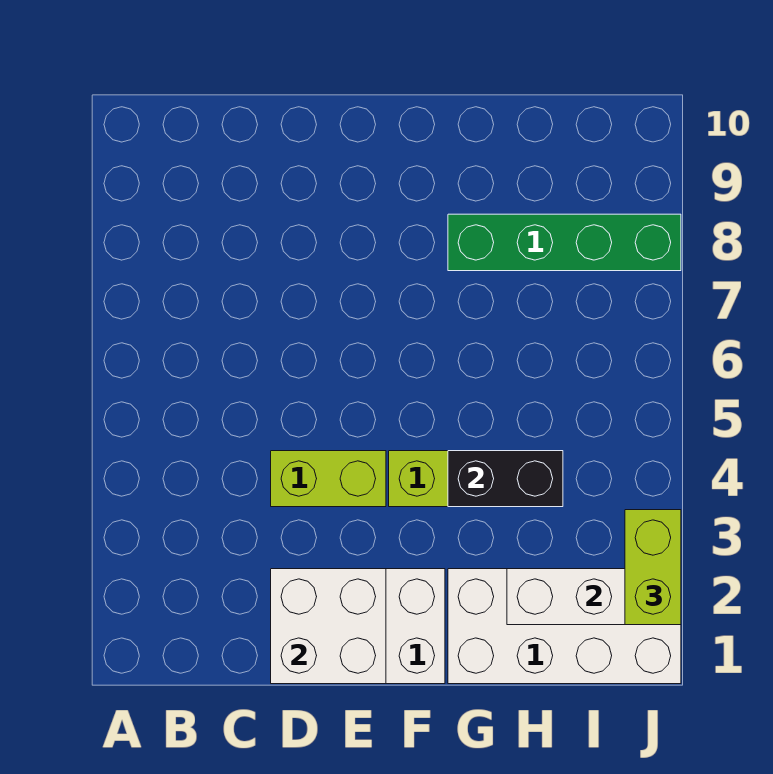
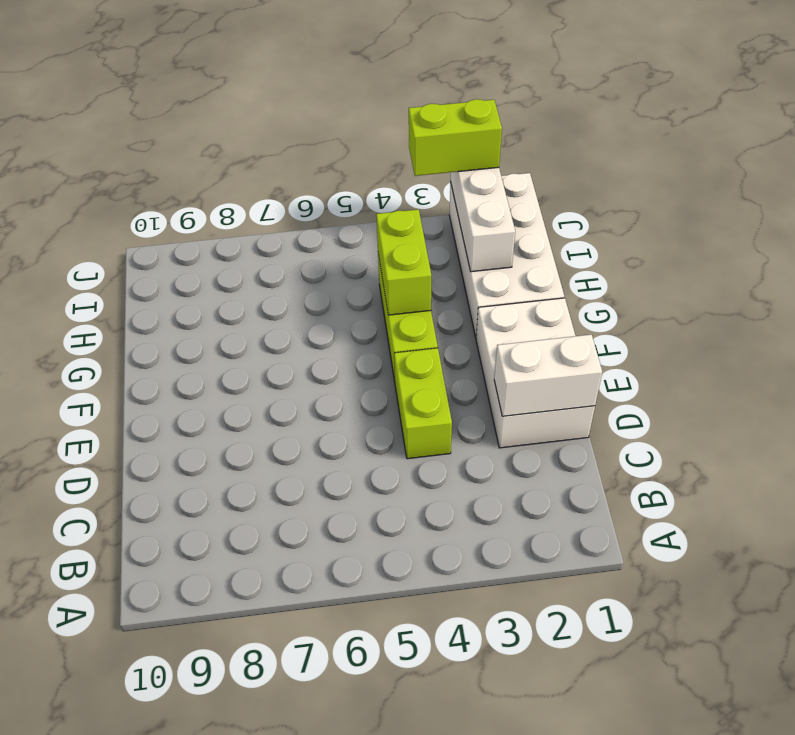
white 2x2 brick [271,569,386,684] -> white 1x2 brick [494,335,602,416]
black 1x2 brick [448,451,563,507] -> lime 1x2 brick [376,209,431,315]
green 1x4 brick [448,214,681,271] -> none

